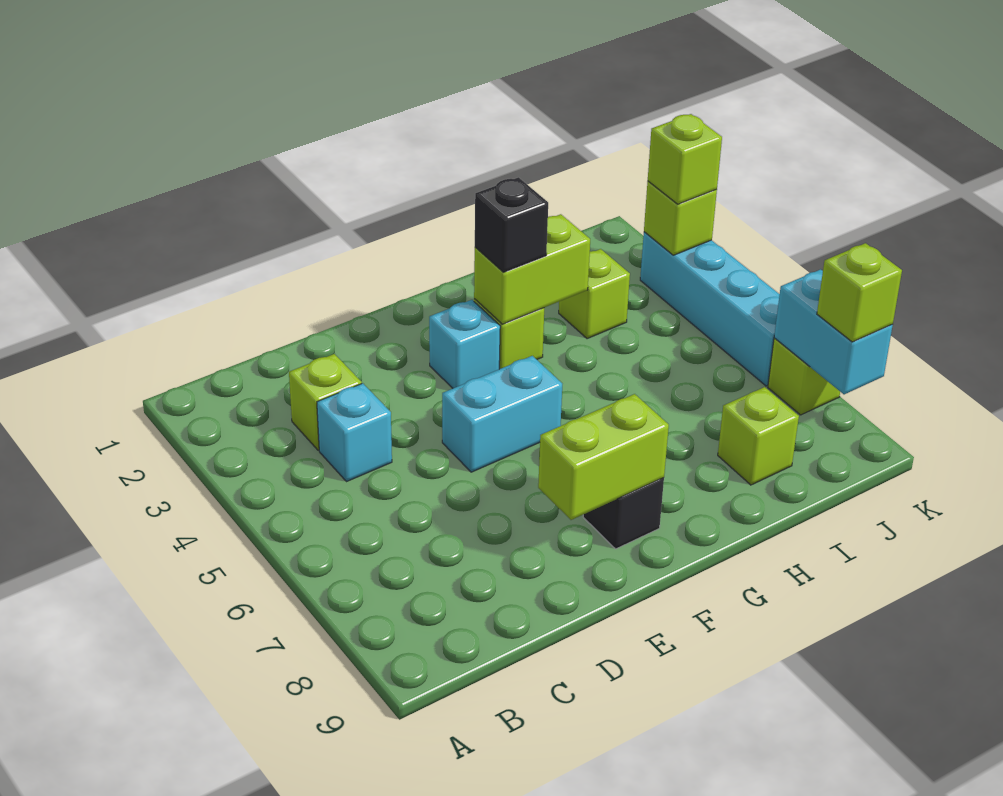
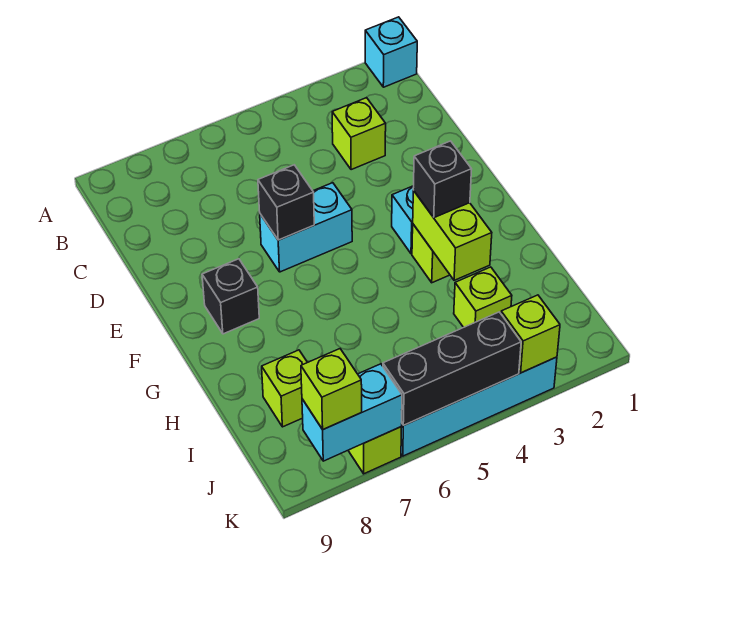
cyan 1x1 brick [317,383,392,482] -> cyan 1x1 brick moved to [365,17,417,87]
cyan 1x2 brick [442,356,562,472] -> cyan 1x2 brick turned to [260,183,352,272]
none -> black 1x1 brick [258,165,314,240]
lime 1x2 brick [538,394,669,520] -> none
lime 1x1 brick [648,114,722,204] -> none
none -> black 1x3 brick [383,312,521,425]

